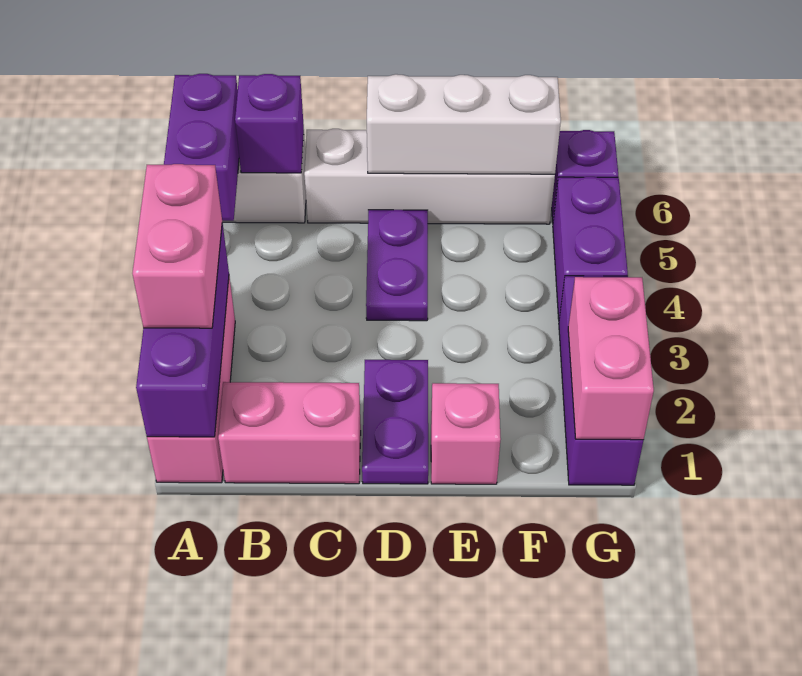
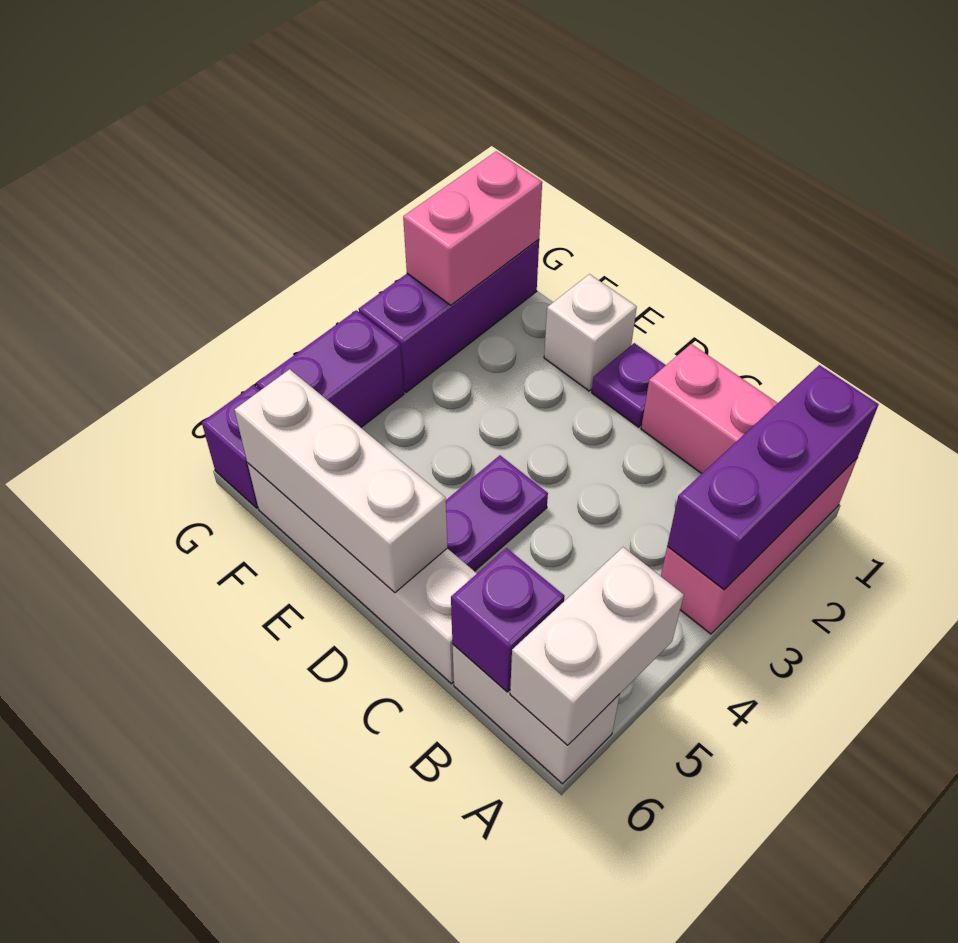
pink 1x2 brick [132,164,223,328] -> none
purple 1x2 brick [164,74,239,221] -> white 1x2 brick [510,547,684,745]
purple 1x2 plate [362,360,428,484] -> purple 1x1 plate [592,343,666,427]
pink 1x1 brick [431,383,501,484] -> white 1x1 brick [544,274,637,391]

